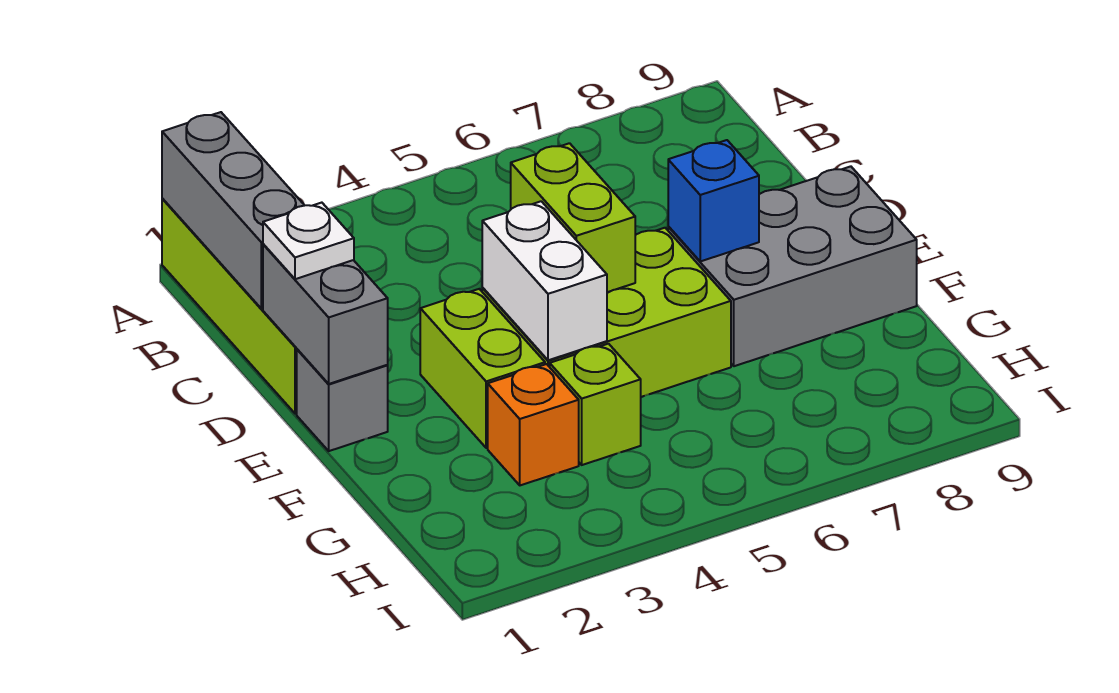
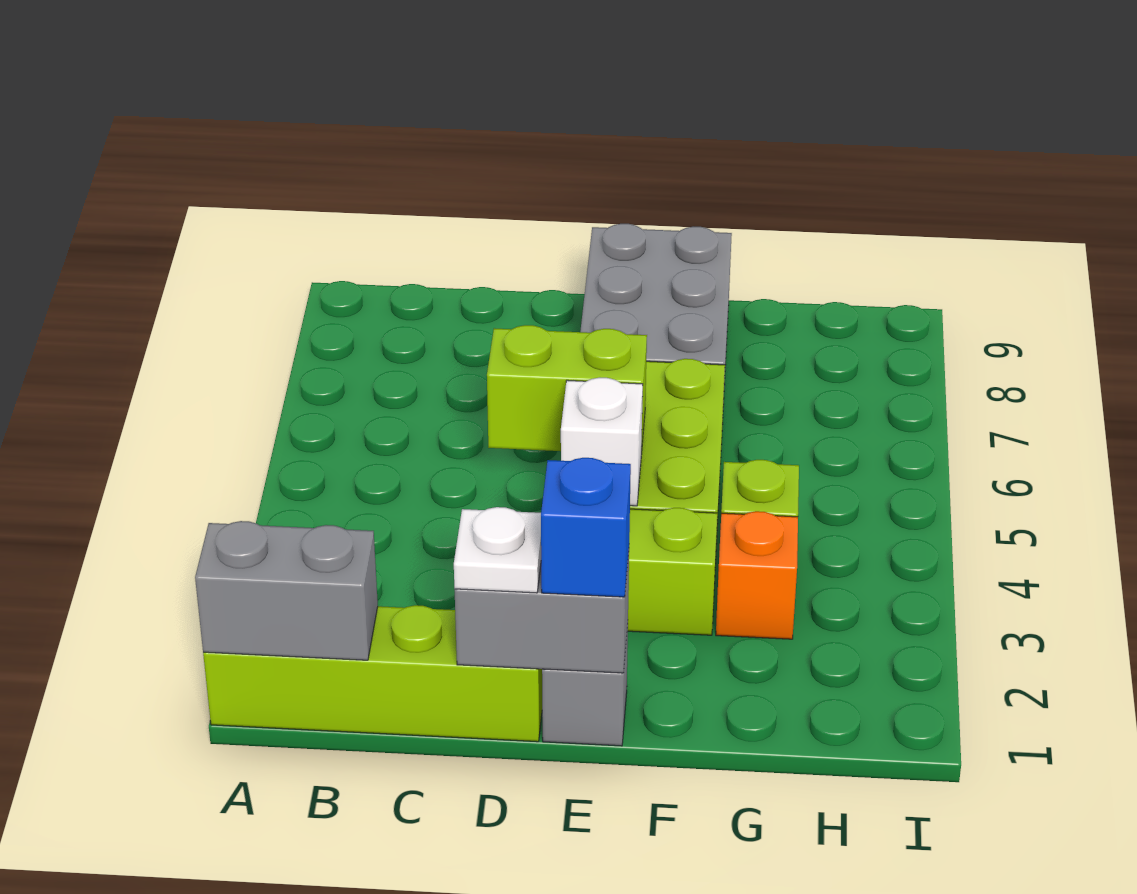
grey 1x3 brick [162,112,305,309] -> grey 1x2 brick [195,521,378,660]
white 1x2 brick [482,201,607,360] -> white 1x1 brick [561,378,643,506]
blue 1x1 brick [668,140,759,261] -> blue 1x1 brick moved to [541,458,631,597]

